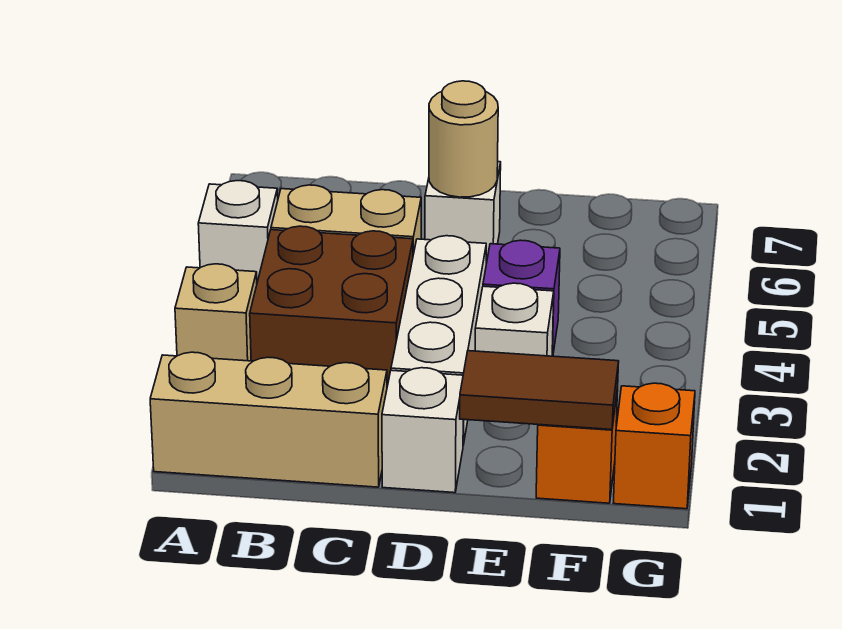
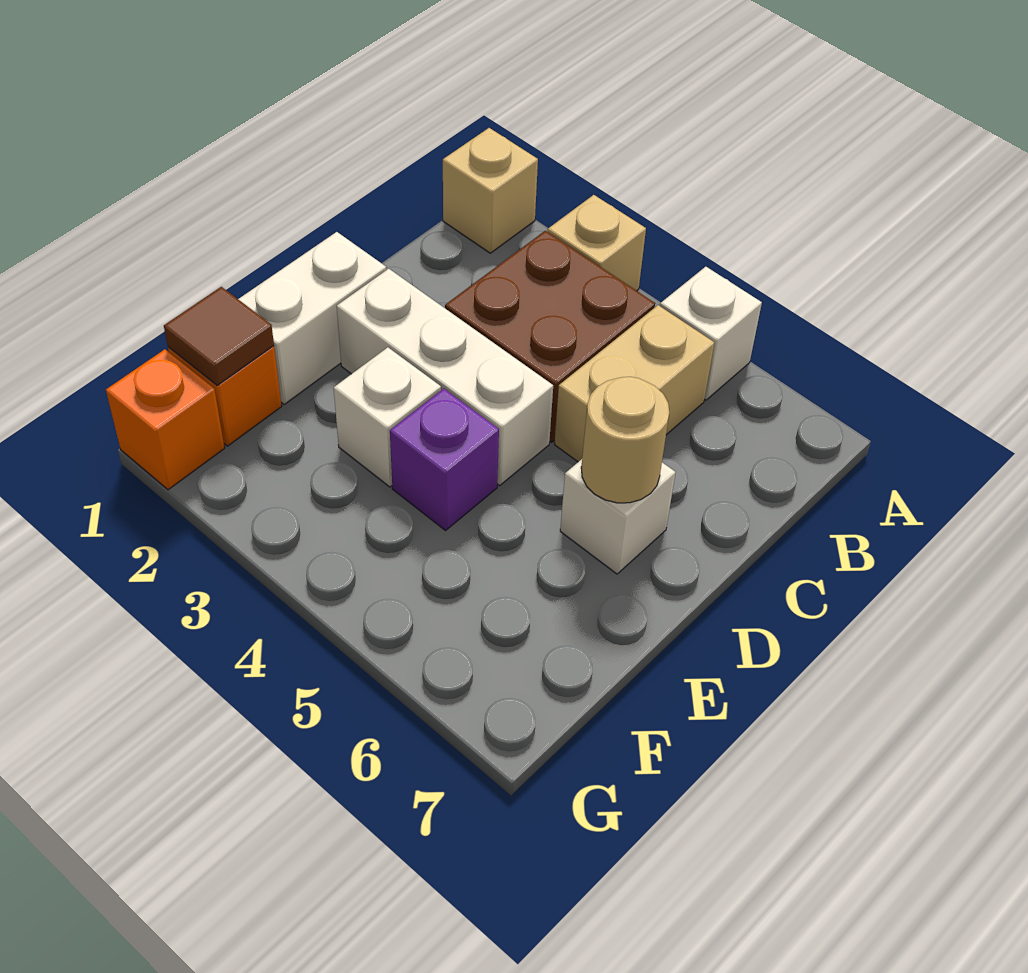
tan 1x3 brick [150,352,387,487] -> tan 1x1 brick [443,128,538,253]
white 1x1 brick [382,368,463,493] -> white 1x2 brick [238,232,386,404]
brown 1x2 tile [460,351,619,429] -> brown 1x1 tile [164,287,274,385]

